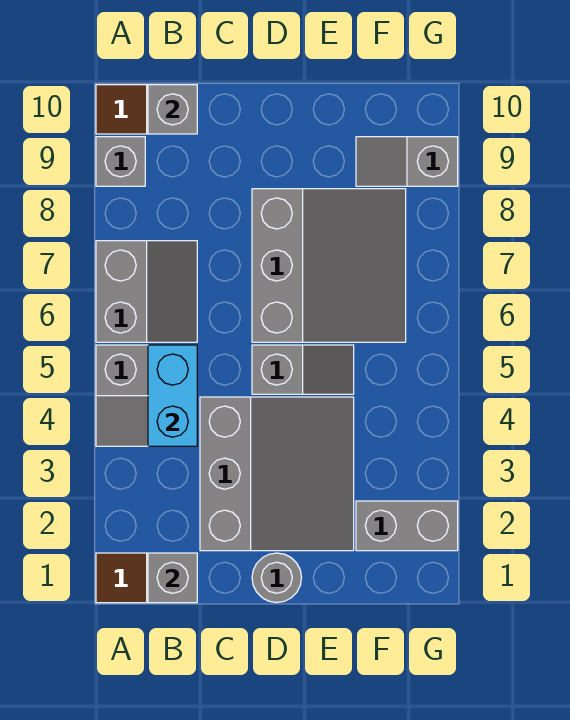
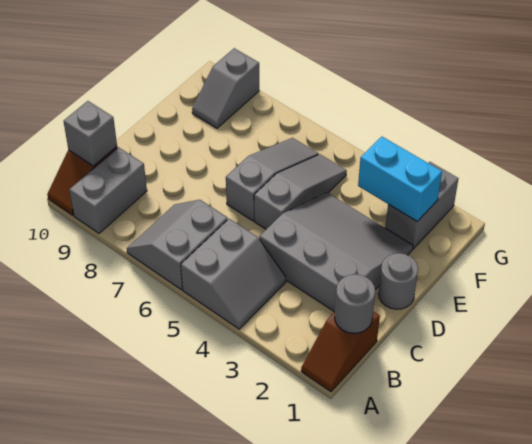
grey 2x2 slope [96,241,197,342] -> grey 2x2 slope turned to [127,200,228,290]
grey 1x1 brick [96,137,145,186] -> grey 1x2 brick [69,147,147,233]
grey 1x1 brick [148,553,197,603] -> grey 1x1 round brick [335,274,375,333]
cyan 1x2 brick [148,345,197,446] -> cyan 1x2 brick moved to [358,137,442,221]
grey 1x2 slope [252,345,354,394] -> grey 1x3 slope [254,154,347,229]
grey 3x3 slope [252,189,406,342] -> grey 1x3 slope [226,138,319,221]

